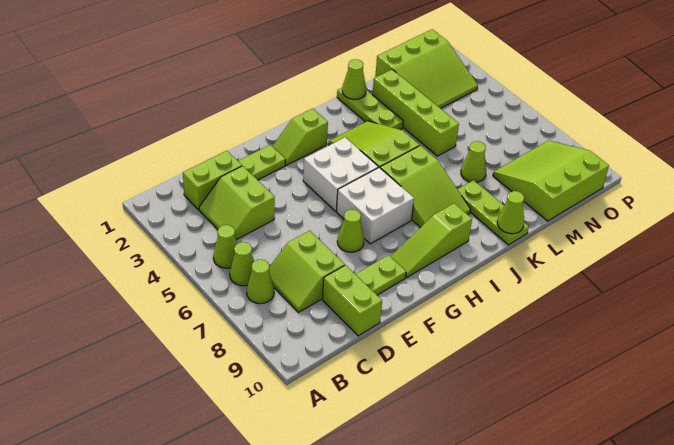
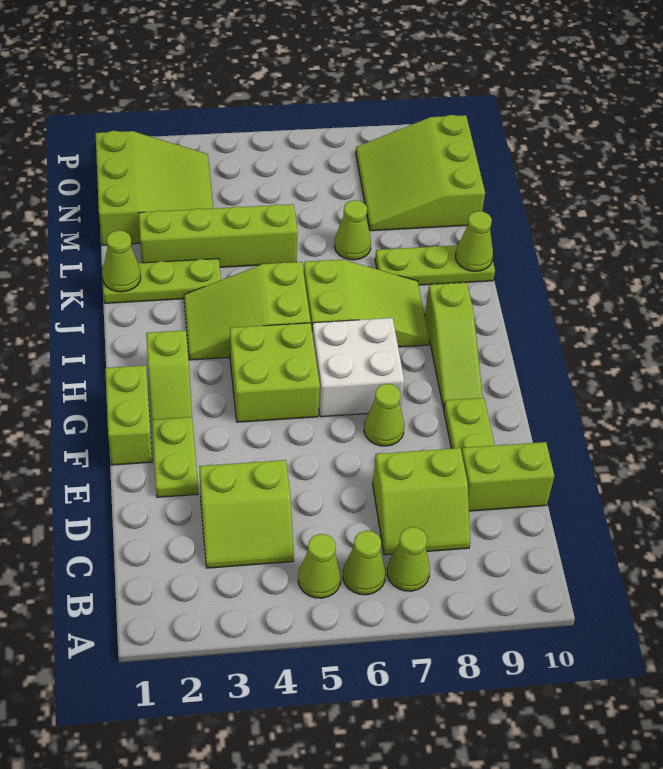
lime 1x2 brick [183,151,242,210] -> lime 1x2 brick moved to [105,365,152,465]
white 2x2 brick [303,137,379,211] -> lime 2x2 brick [230,323,320,422]

